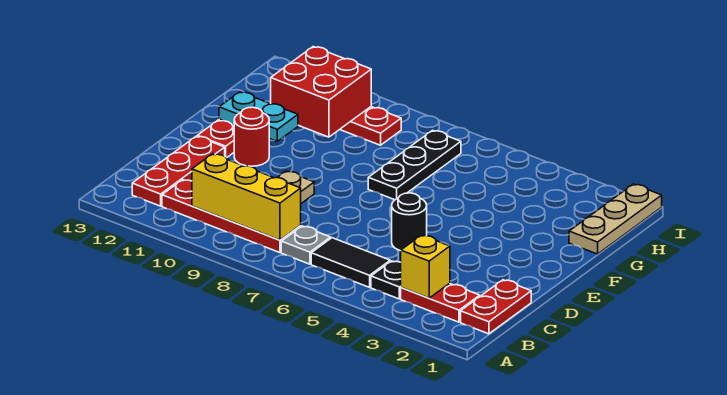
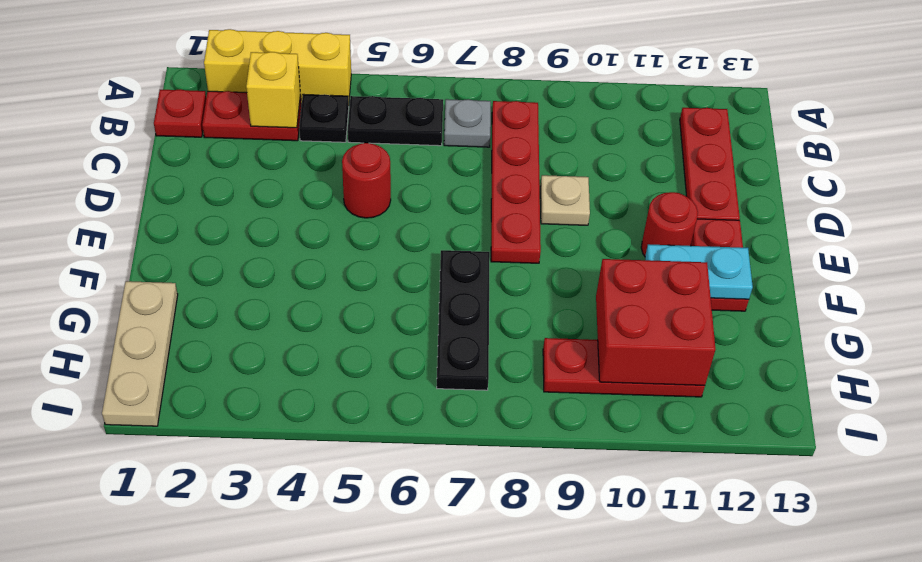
red 1x2 plate [461,280,531,334] -> red 1x1 plate [154,89,206,137]
black 1x2 tile [311,238,390,287] -> black 1x2 plate [348,96,443,146]
red 1x4 plate [162,180,301,253] -> red 1x4 plate turned to [491,101,541,263]
yellow 1x3 brick [192,154,301,240] -> yellow 1x3 brick moved to [204,29,351,106]
black 1x1 round brick [392,193,427,251] -> red 1x1 round brick [342,143,391,218]

